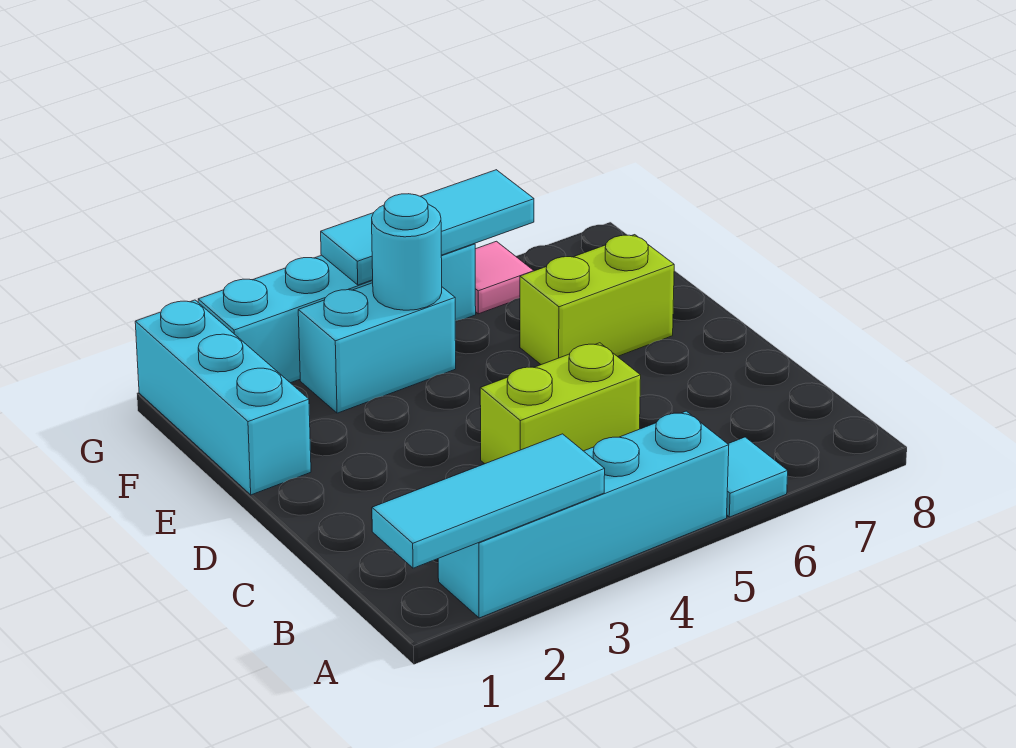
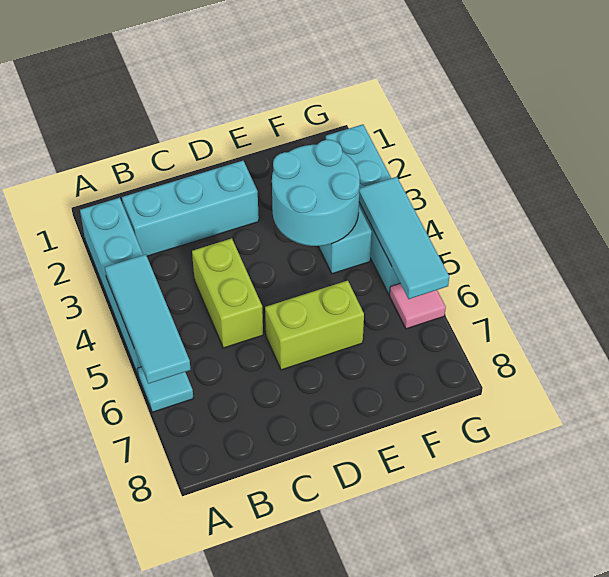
cyan 1x3 tile [372,434,605,568] -> cyan 1x3 tile moved to [105,254,191,384]
cyan 1x3 brick [135,300,311,495] -> cyan 1x3 brick moved to [122,161,259,256]
lime 1x2 brick [520,235,674,365] -> lime 1x2 brick turned to [265,281,364,370]
cyan 1x1 round brick [372,194,442,310] -> cyan 2x2 round brick [272,140,360,246]

